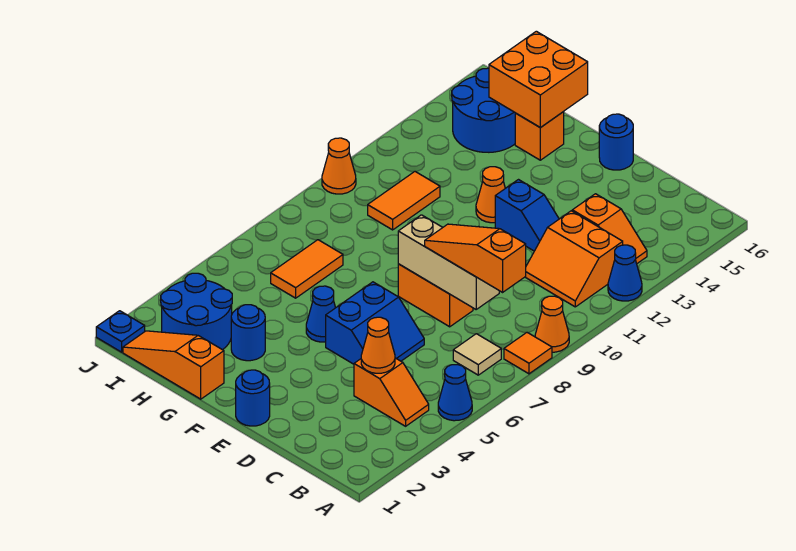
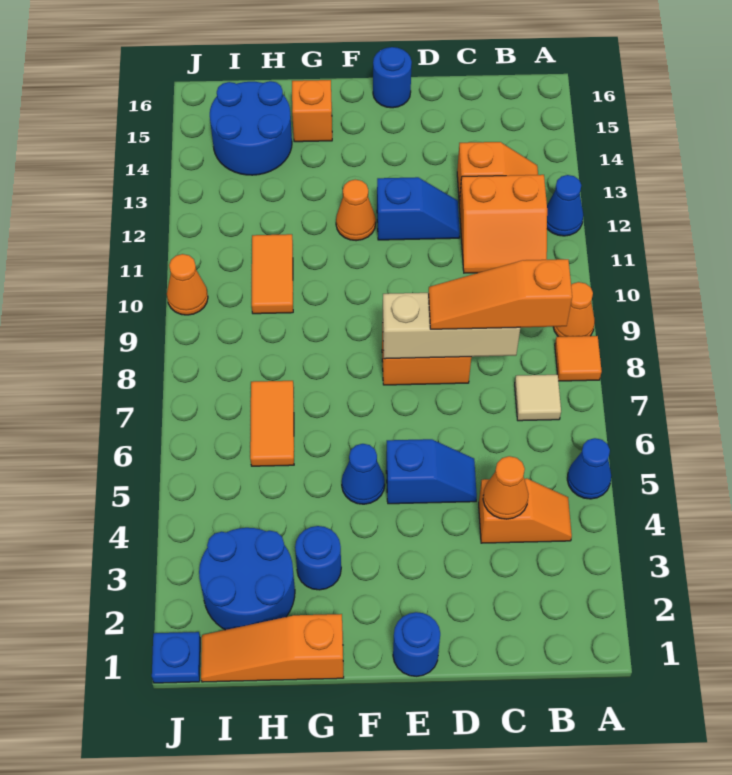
blue 2x2 slope [326,282,424,364] -> blue 1x2 slope [386,439,477,504]
orange 2x2 brick [489,31,588,128] -> none

